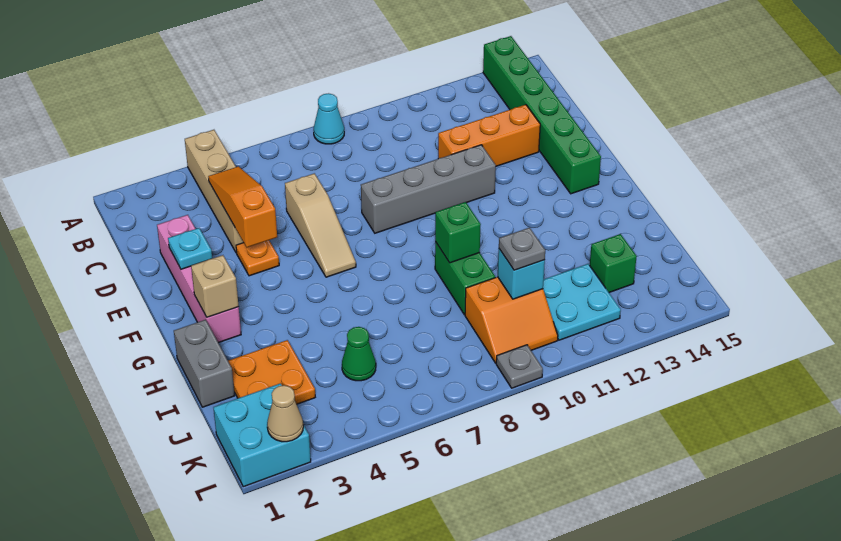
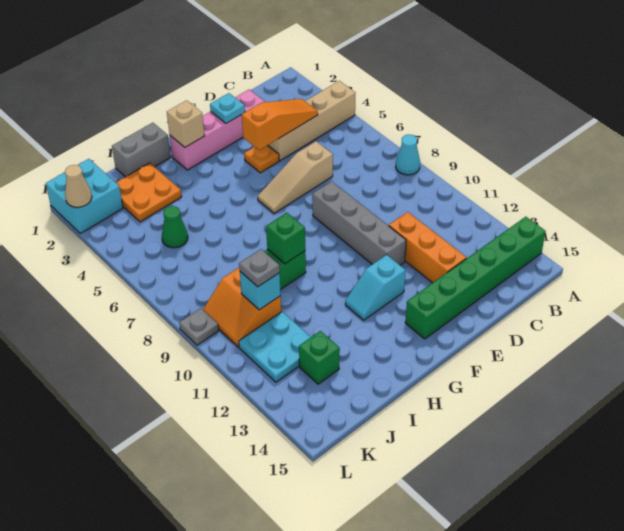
none -> cyan 1x2 slope [345,255,406,320]

